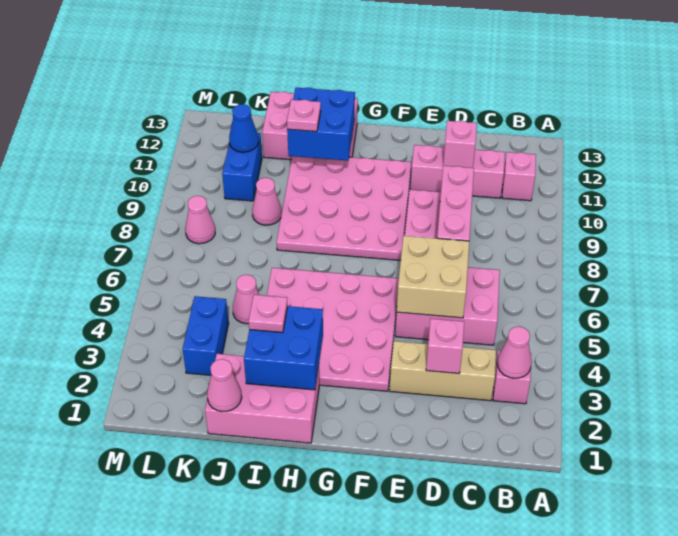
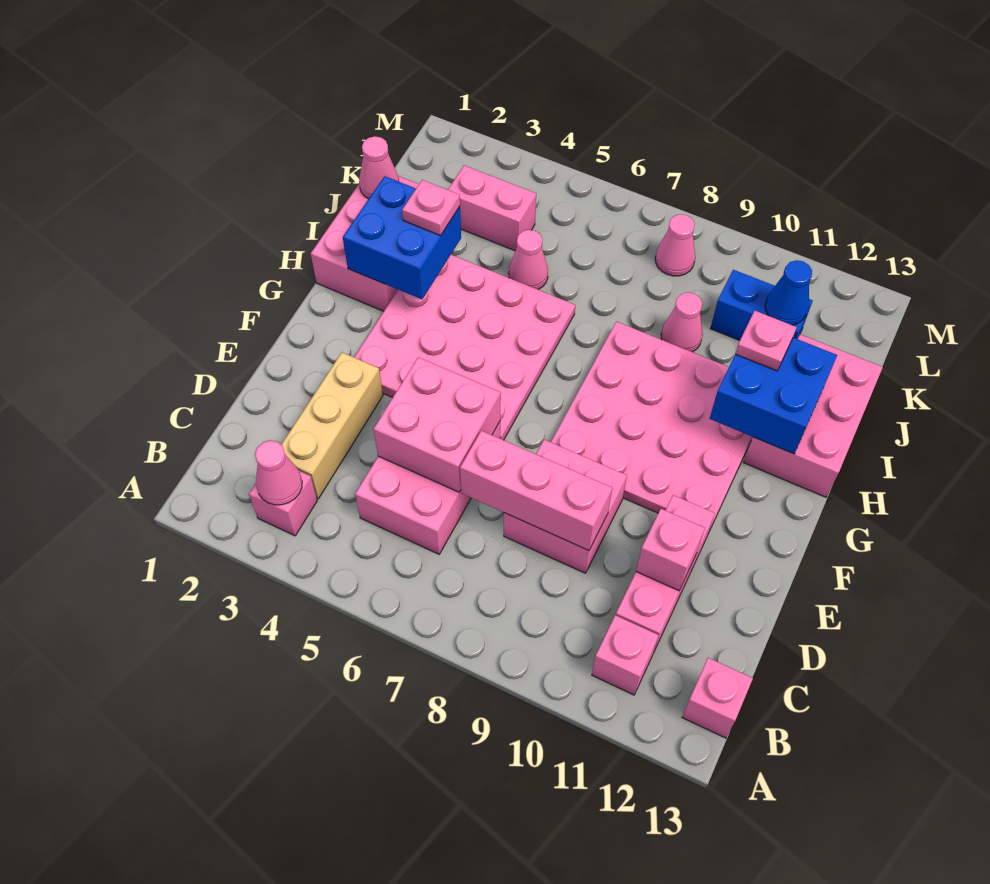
pink 1x1 brick [426,319,464,374] -> pink 1x1 brick moved to [682,658,753,738]
tan 2x2 brick [397,235,469,318] -> pink 2x2 brick [374,357,501,492]
blue 1x2 brick [183,296,229,375] -> pink 1x2 brick [448,165,536,251]

